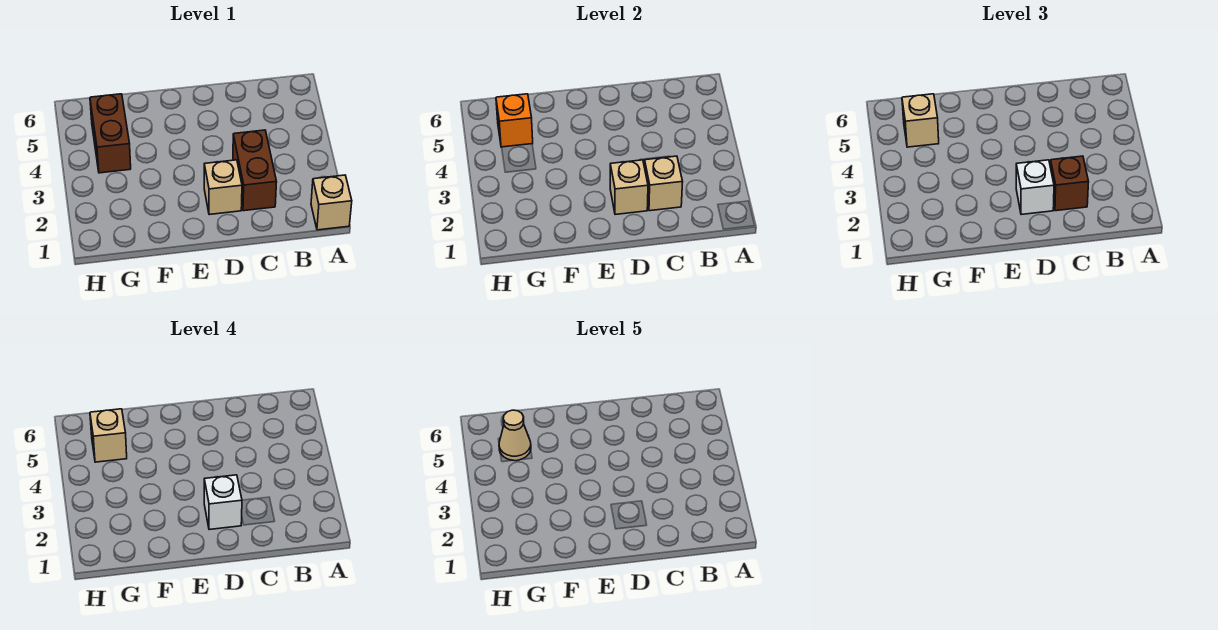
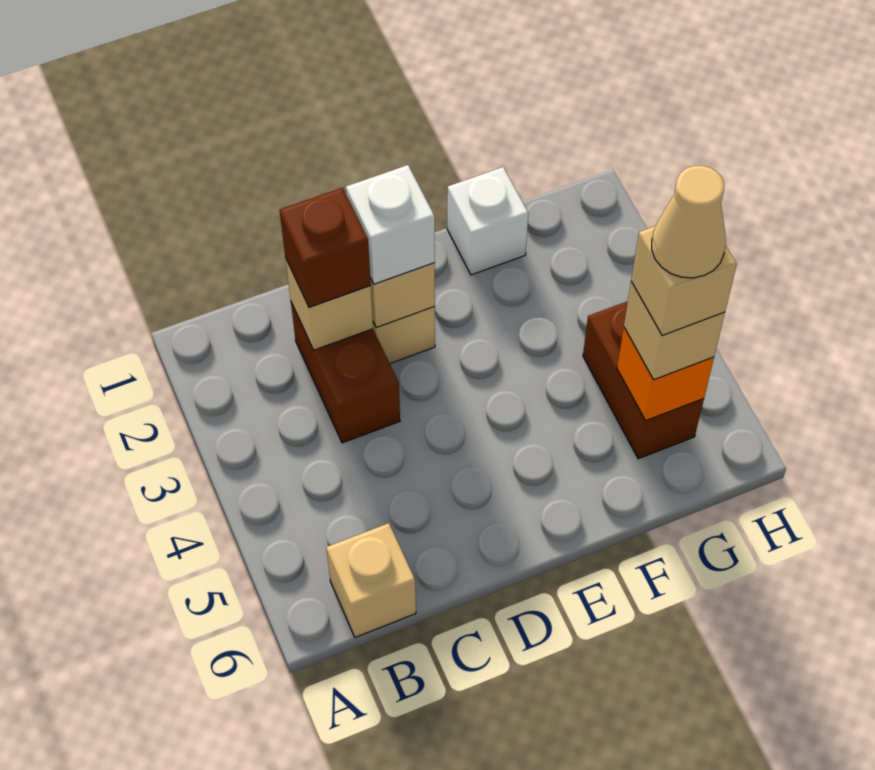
tan 1x1 brick [311,175,352,230] -> tan 1x1 brick moved to [326,523,416,637]
white 1x1 brick [204,475,242,530] -> white 1x1 brick moved to [447,167,528,275]

